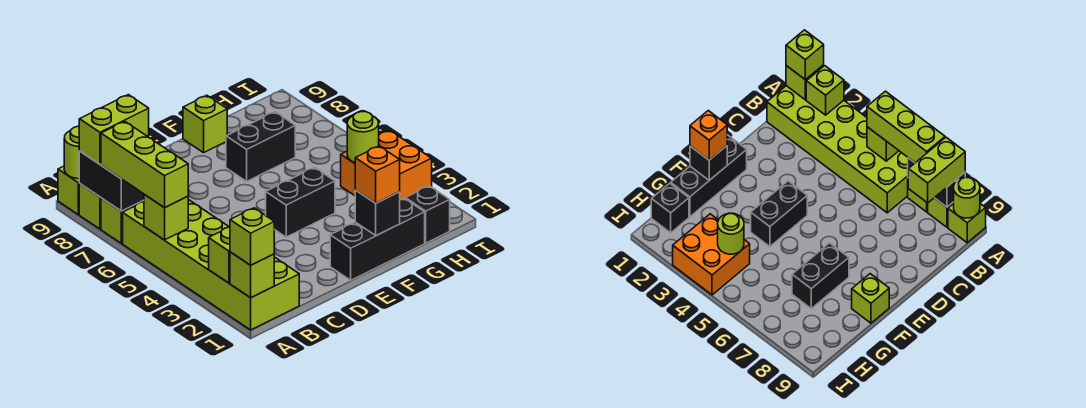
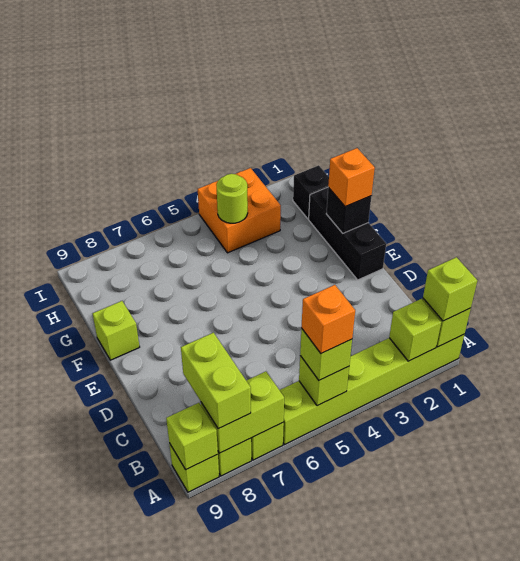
lime 2x6 brick [123,200,299,330] -> lime 1x6 brick [280,335,464,445]
lime 1x3 brick [101,121,188,208] -> lime 1x1 brick [300,328,352,380]
none -> orange 1x1 brick [301,285,355,353]
black 1x2 brick [79,151,144,211] -> lime 1x2 brick [201,371,284,453]
lime 1x1 round brick [64,126,79,179] -> lime 1x1 brick [166,403,218,470]
black 1x2 brick [266,167,335,237] -> none
black 1x2 brick [226,112,295,181] -> none

